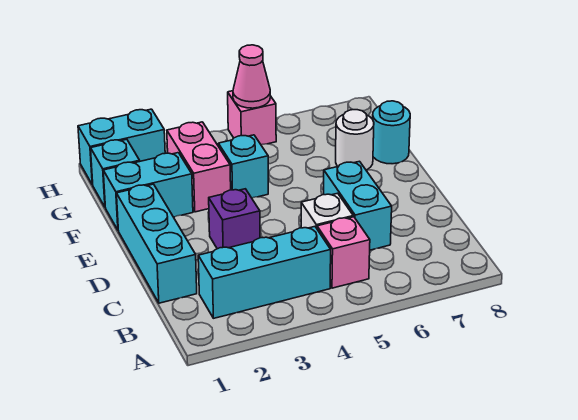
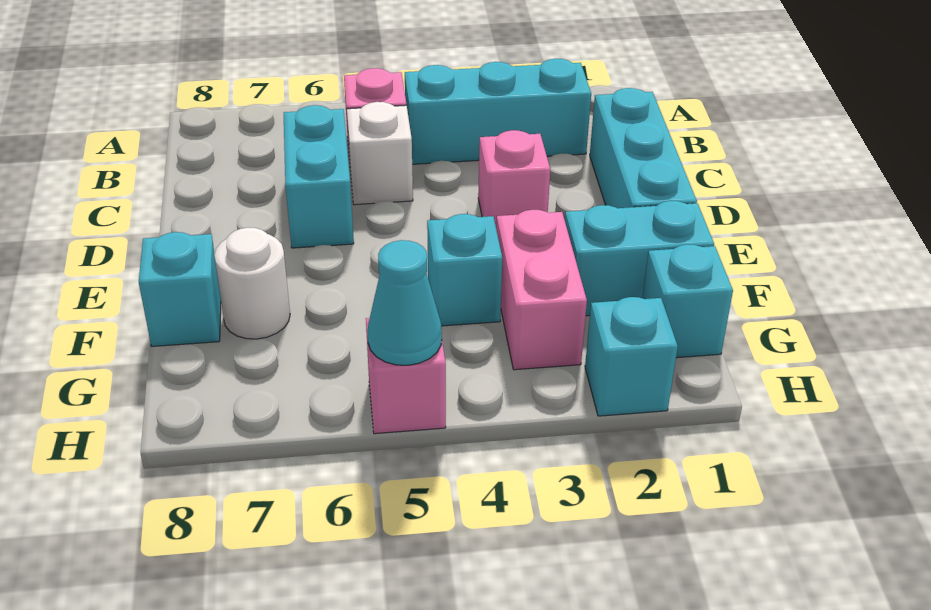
purple 1x1 brick [209,189,260,249] -> pink 1x1 brick [478,130,550,226]
cyan 1x1 round brick [373,101,410,164] -> cyan 1x1 brick [139,232,221,346]
cyan 1x2 brick [78,109,165,185] -> cyan 1x1 brick [585,297,678,416]
pink 1x1 cone [233,45,270,108] -> cyan 1x1 cone [367,240,442,365]

